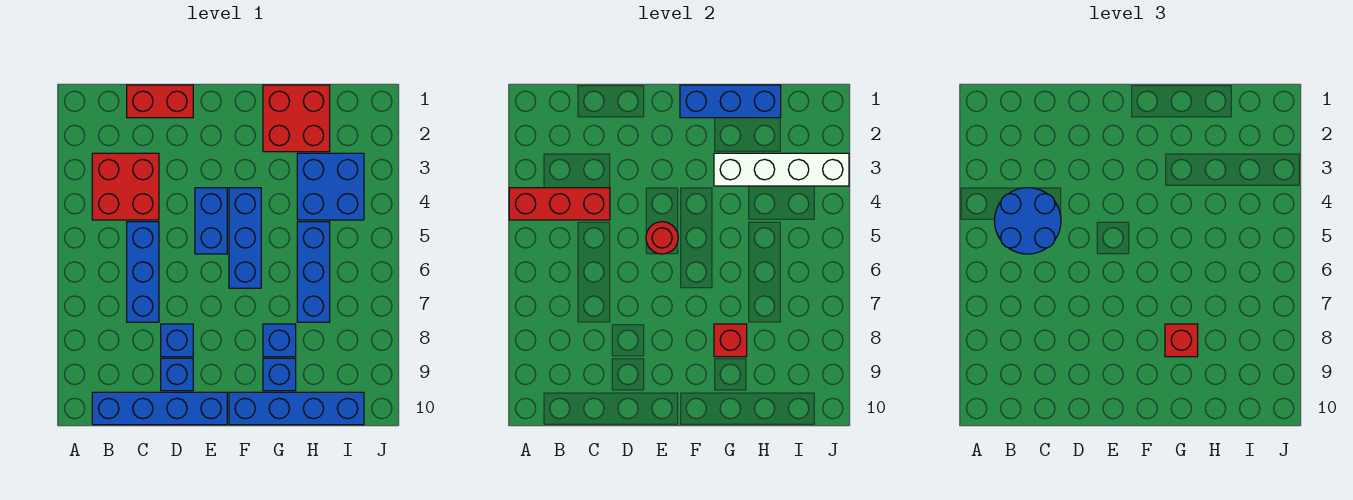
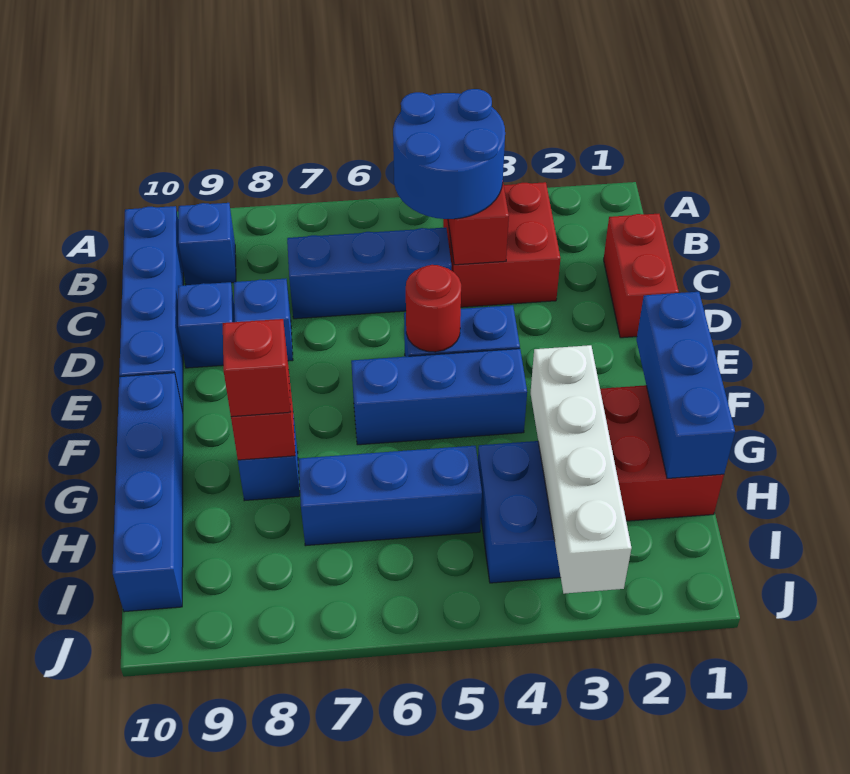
blue 1x1 brick [263,358,296,391] -> blue 1x1 brick moved to [178,203,236,285]

